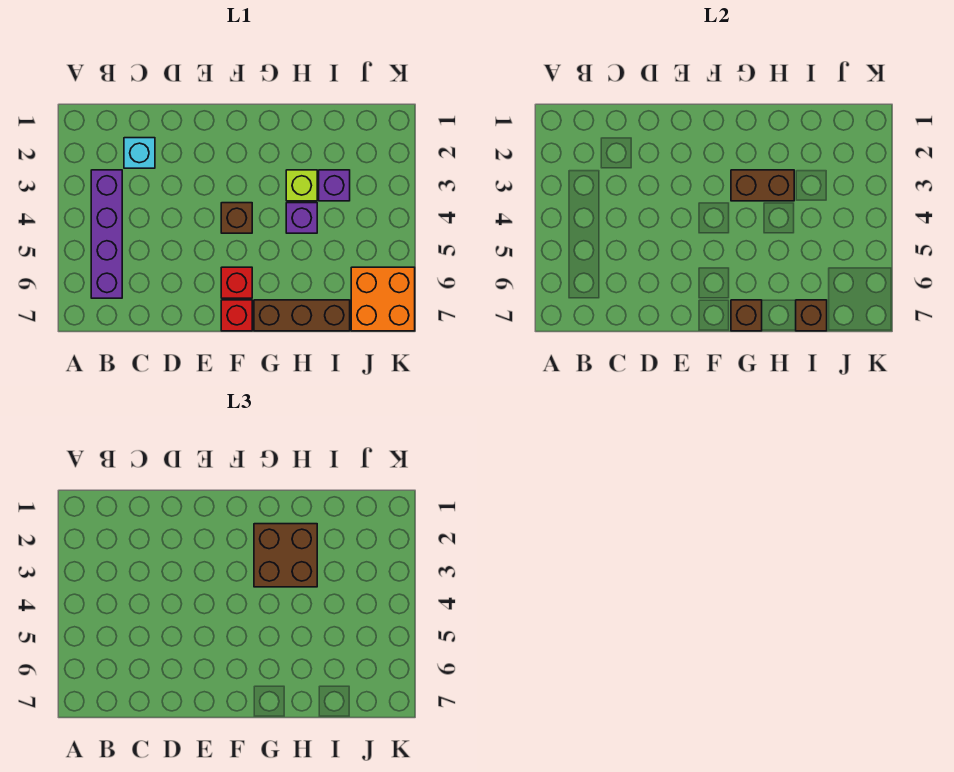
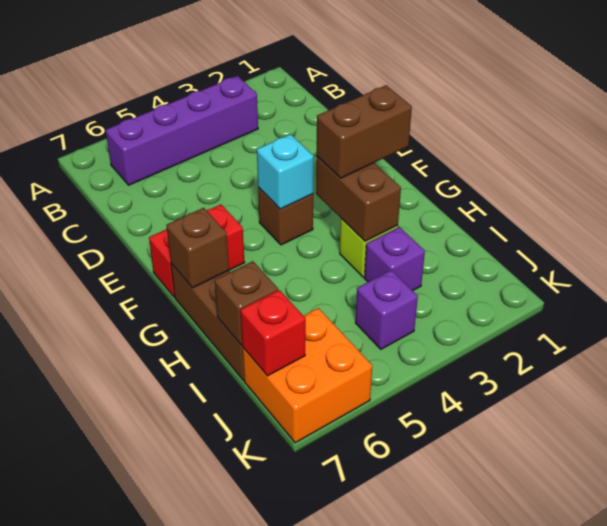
cyan 1x1 brick [124,138,155,168] -> cyan 1x1 brick moved to [257,134,314,209]
brown 2x2 brick [254,524,317,587] -> brown 1x2 brick [317,85,412,178]
purple 1x1 brick [286,203,317,233] -> purple 1x1 brick moved to [355,270,418,349]
none -> red 1x1 brick [240,290,306,376]

